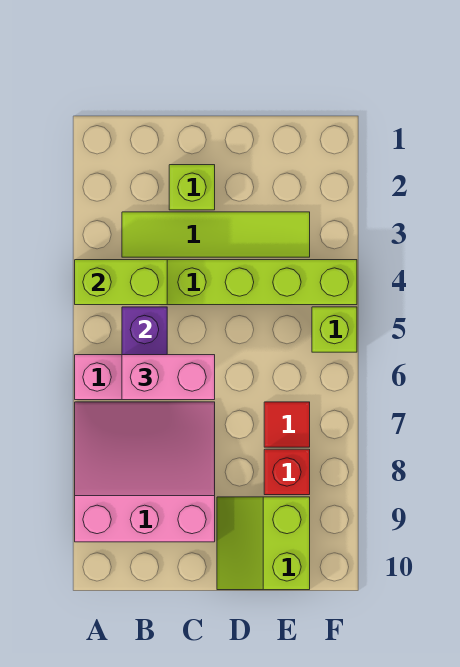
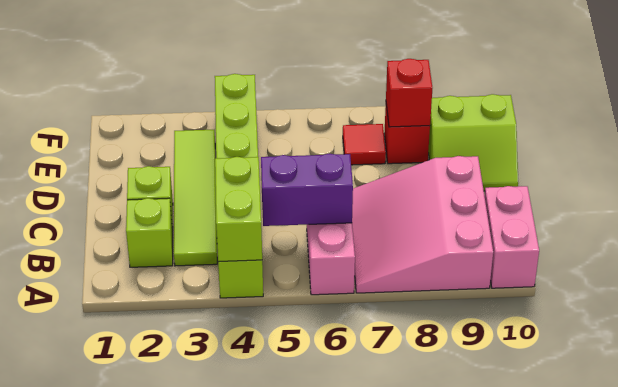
pink 1x2 brick [122,355,215,400] -> pink 1x2 brick moved to [484,186,539,288]
none -> red 1x1 brick [386,59,432,127]
lime 1x1 brick [312,307,357,352] -> lime 1x1 brick moved to [126,198,173,267]

